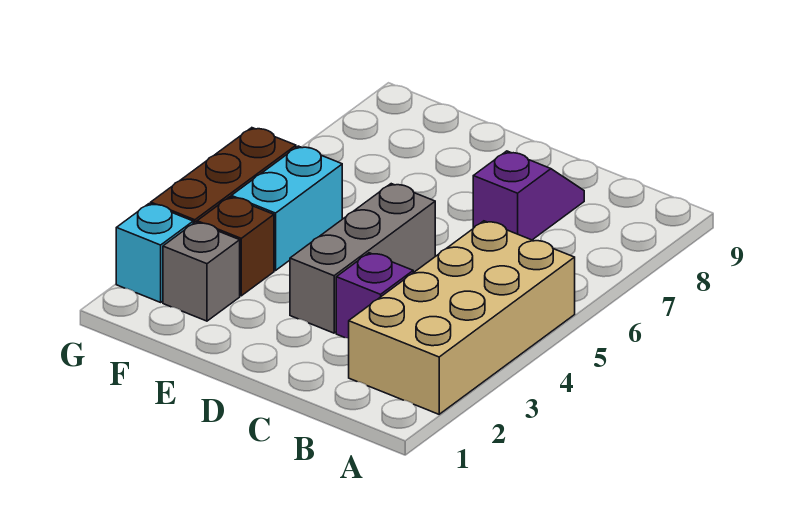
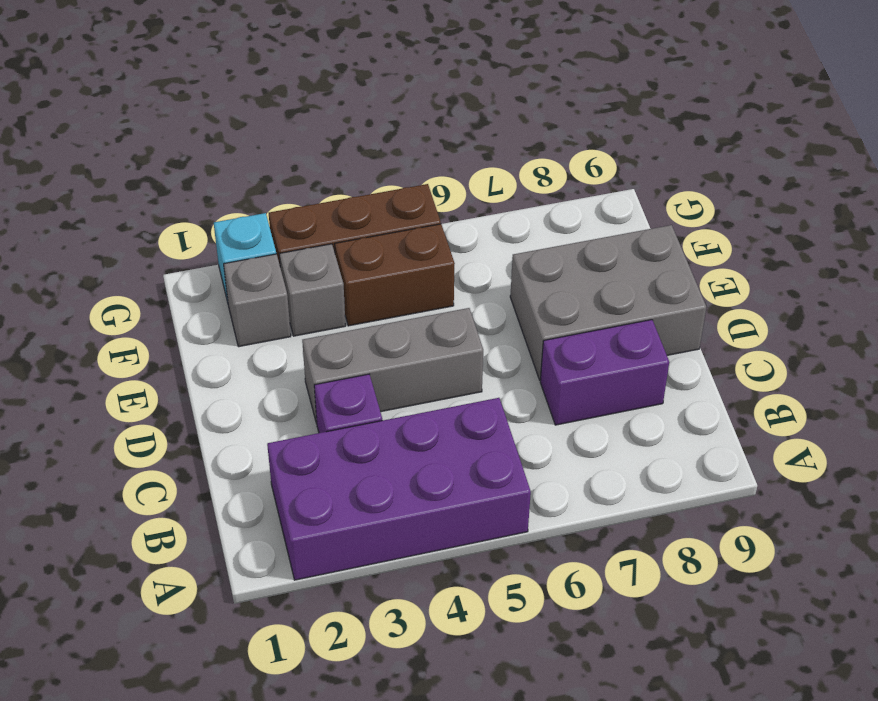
tan 2x4 brick [349,221,575,414] -> purple 2x4 brick [267,398,531,580]
purple 1x2 slope [473,151,584,240] -> purple 1x2 brick [540,320,669,425]
none -> grey 2x3 brick [510,225,706,380]
brown 1x1 brick [197,197,274,296] -> grey 1x1 brick [279,244,346,336]
cyan 1x2 brick [231,146,342,271] -> brown 1x2 brick [335,224,455,326]

